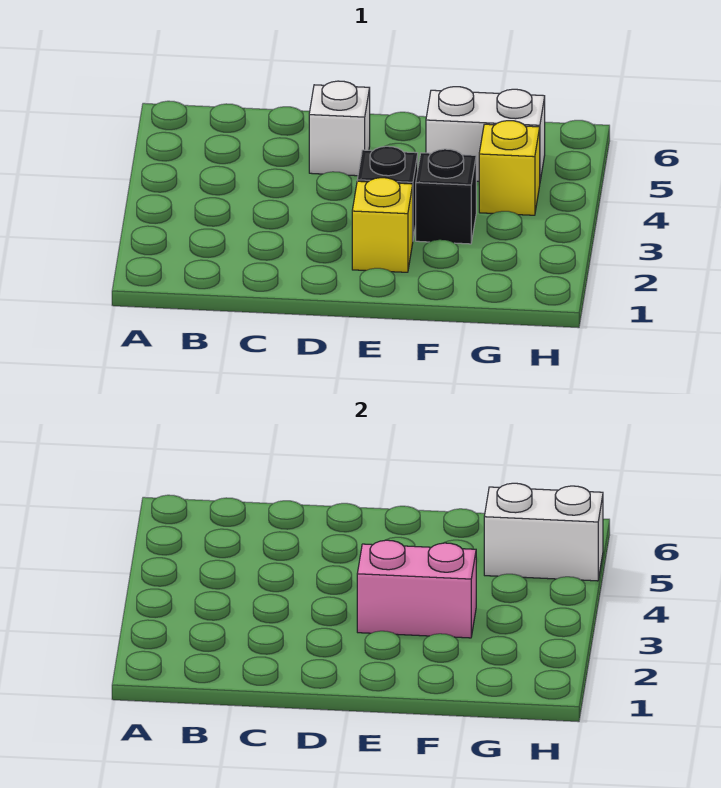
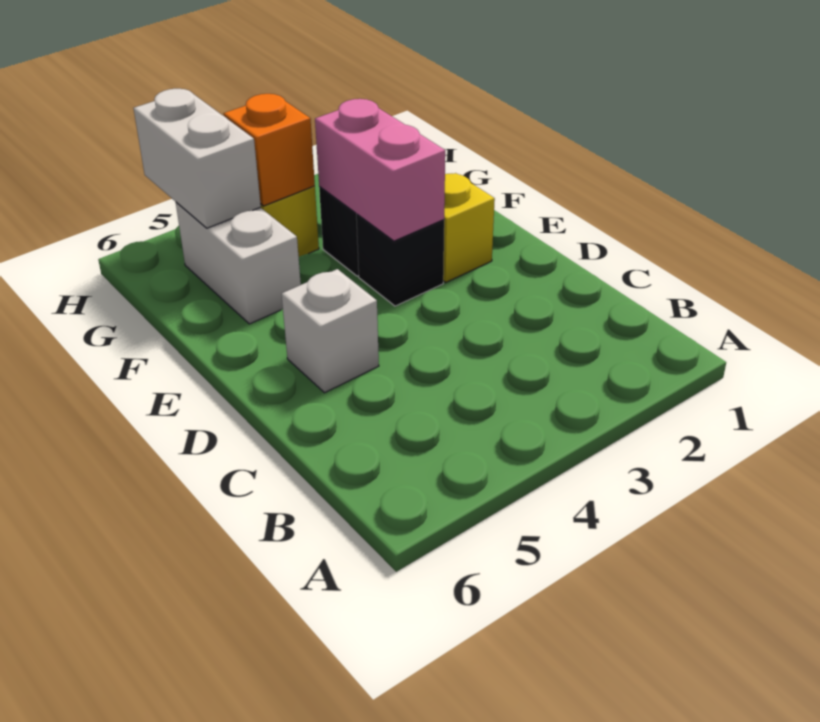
none -> orange 1x1 brick [223,94,315,206]

